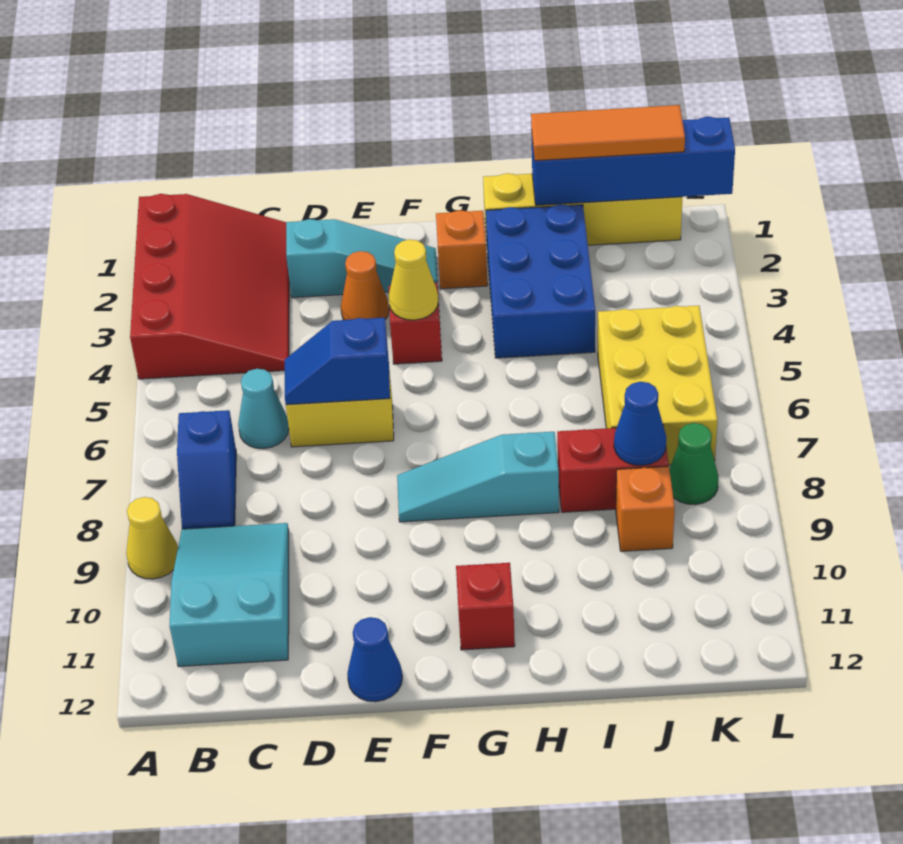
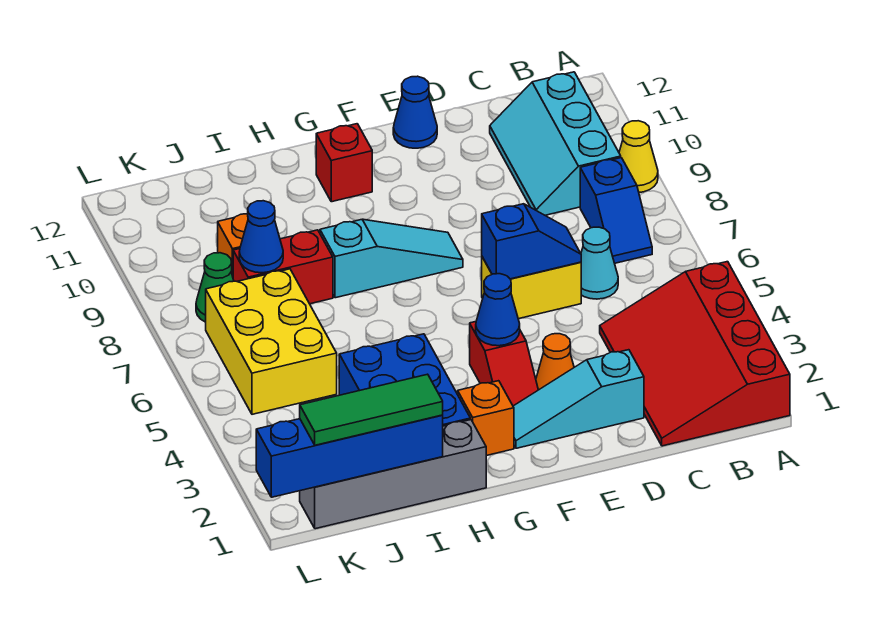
blue 1x2 slope [177,410,236,529] -> blue 1x2 slope turned to [580,158,652,263]
cyan 2x3 slope [170,523,289,667] -> cyan 2x3 slope turned to [490,72,621,215]
yellow 1x1 cone [389,239,438,320] -> blue 1x1 cone [476,274,520,346]
yellow 1x4 brick [483,173,682,245] -> grey 1x4 brick [300,420,486,529]
orange 1x3 tile [531,105,685,161] -> green 1x3 tile [300,374,443,445]

